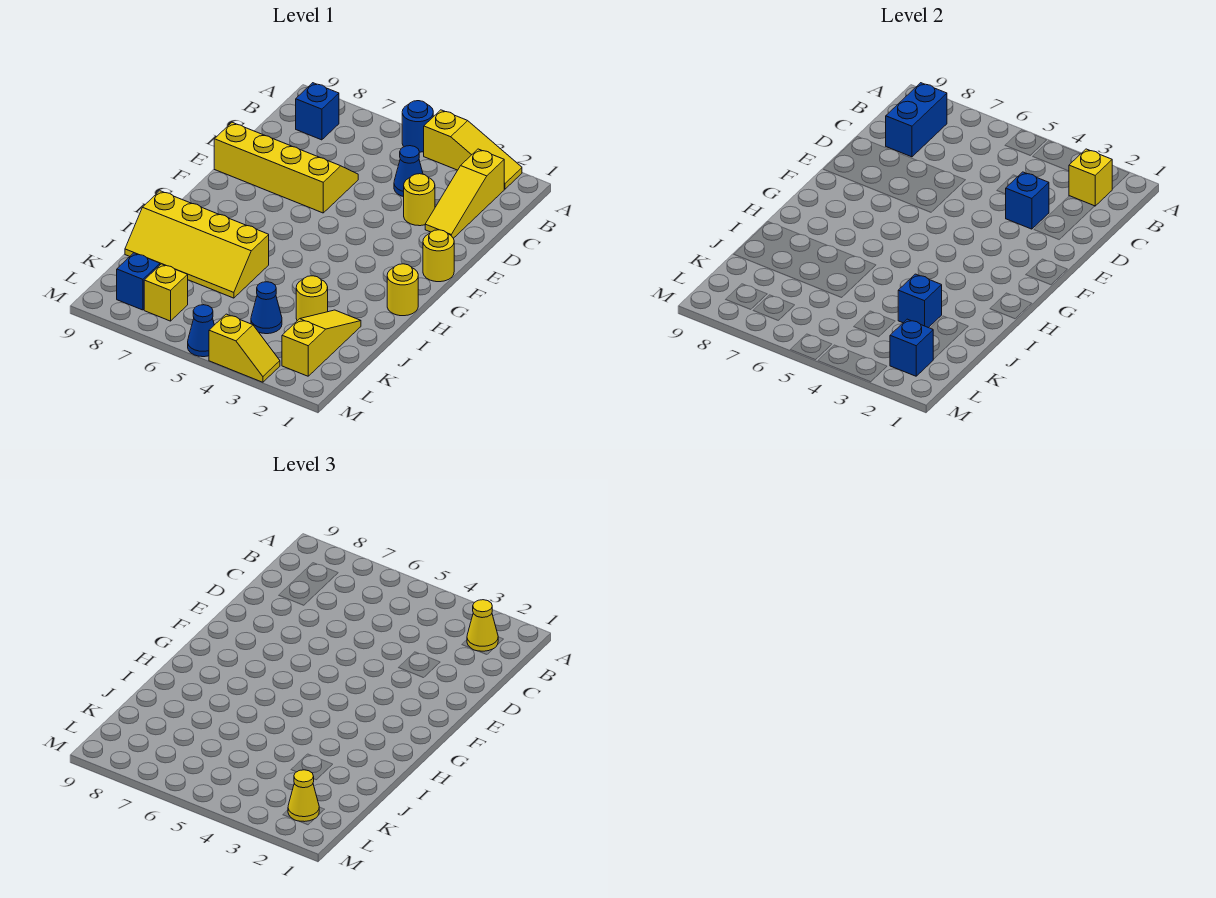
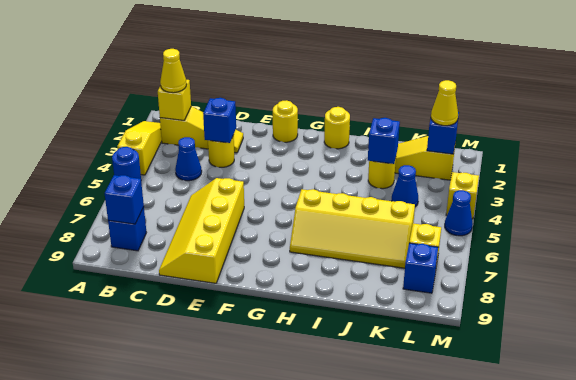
blue 1x2 brick [886,83,947,157] -> blue 1x1 brick [105,175,144,224]
yellow 2x4 slope [125,191,269,298] -> yellow 2x4 slope turned to [290,189,415,268]

